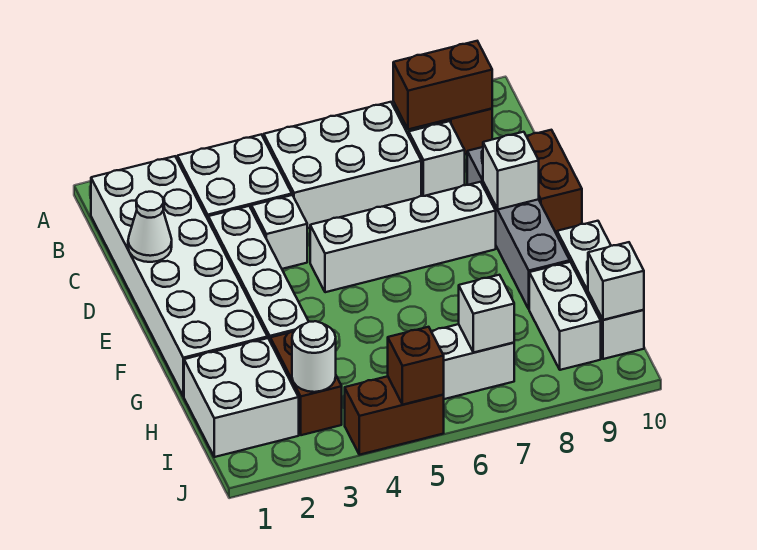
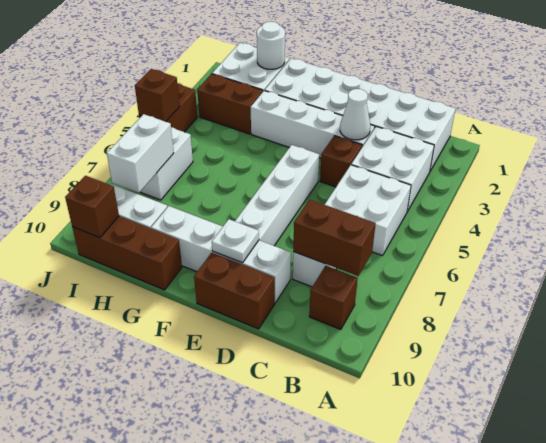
white 2x3 brick [264,102,421,228] -> white 2x2 brick [325,165,411,256]
brown 1x2 brick [393,41,492,129] -> brown 1x2 brick turned to [293,200,376,276]
white 1x1 cone [128,192,172,262] -> white 1x1 cone moved to [340,89,370,140]
white 1x1 brick [252,195,307,269] -> brown 1x1 brick [320,136,362,187]
grey 1x4 brick [467,147,570,309] -> white 1x4 brick [151,206,291,303]
white 1x1 brick [483,132,539,209] -> white 1x1 plate [212,219,259,263]
white 1x3 brick [557,221,644,359] -> brown 1x3 brick [72,216,182,290]
white 1x1 round brick [292,321,336,392] -> white 1x1 round brick moved to [257,22,285,69]
white 1x1 brick [459,275,514,353] -> white 1x2 brick [107,114,174,193]
white 1x1 brick [588,242,644,320] -> brown 1x1 brick [65,176,119,238]

